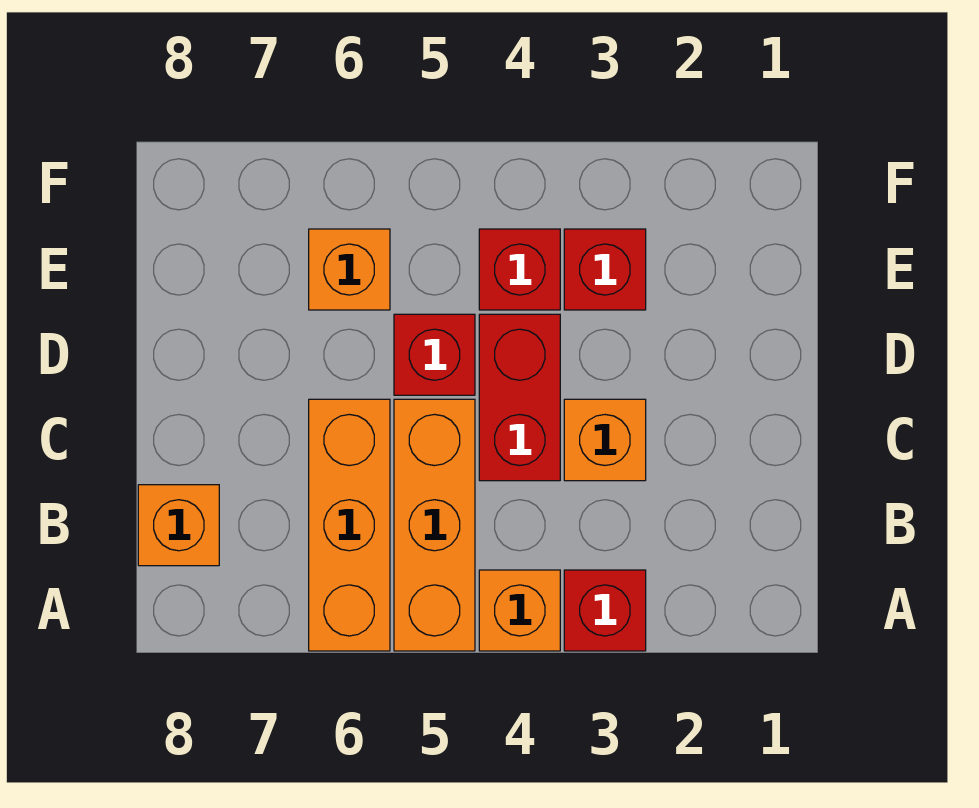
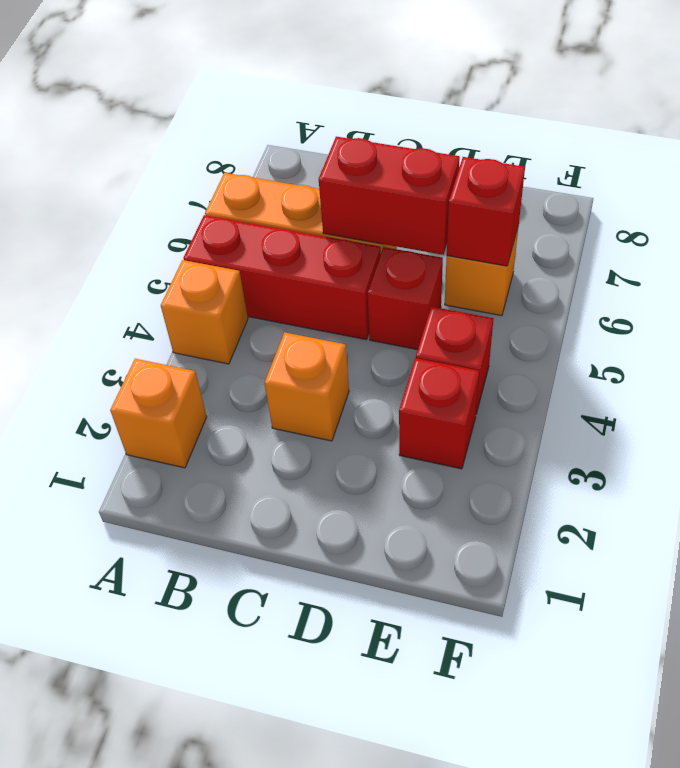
red 1x1 brick [564,570,646,651] -> red 1x1 brick moved to [447,157,525,266]
orange 1x3 brick [394,399,475,651] -> red 1x3 brick [184,215,381,340]
orange 1x1 brick [138,485,219,566] -> orange 1x1 brick moved to [110,359,207,468]
red 1x2 brick [479,314,560,481] -> red 1x2 brick moved to [319,137,460,255]

